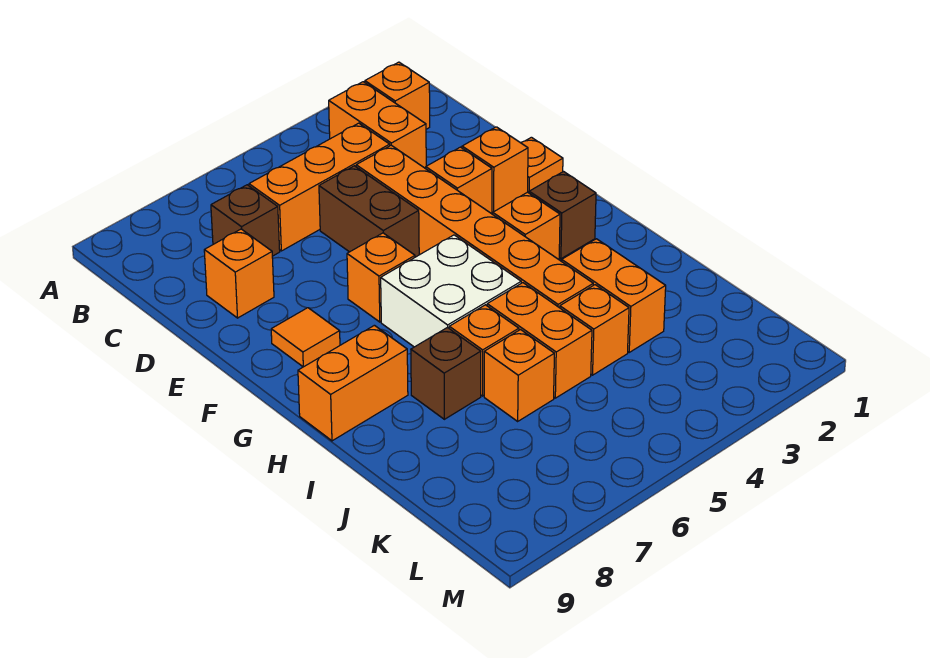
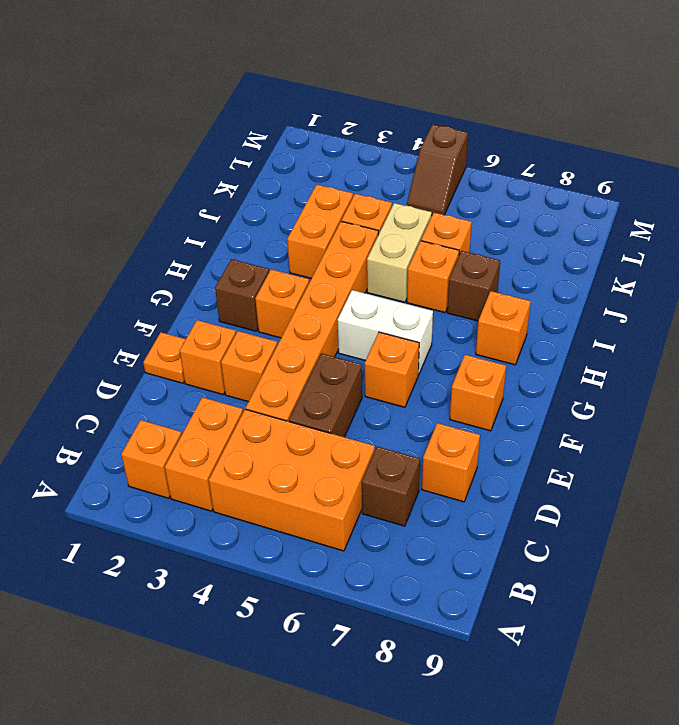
orange 1x3 brick [249,123,390,251] -> orange 2x3 brick [209,409,375,551]
orange 1x1 tile [271,308,340,367] -> orange 1x1 brick [450,355,506,431]
white 2x2 brick [381,235,521,347] -> white 1x2 brick [338,290,433,375]
orange 1x2 brick [298,325,408,441] -> orange 1x1 brick [476,291,531,365]
orange 1x2 brick [487,283,592,398] -> tan 1x2 brick [367,203,432,302]
none -> brown 1x2 slope [407,124,468,215]

